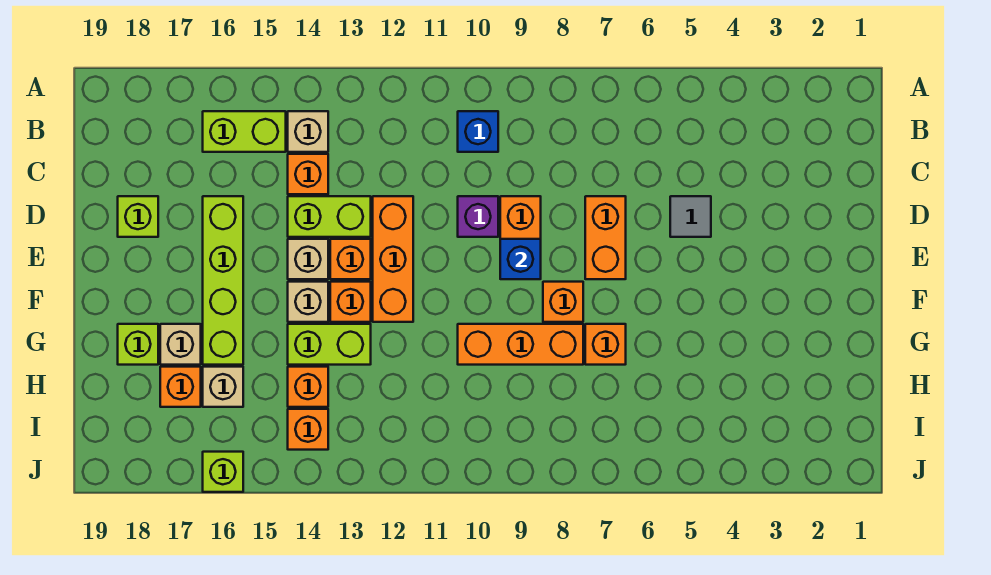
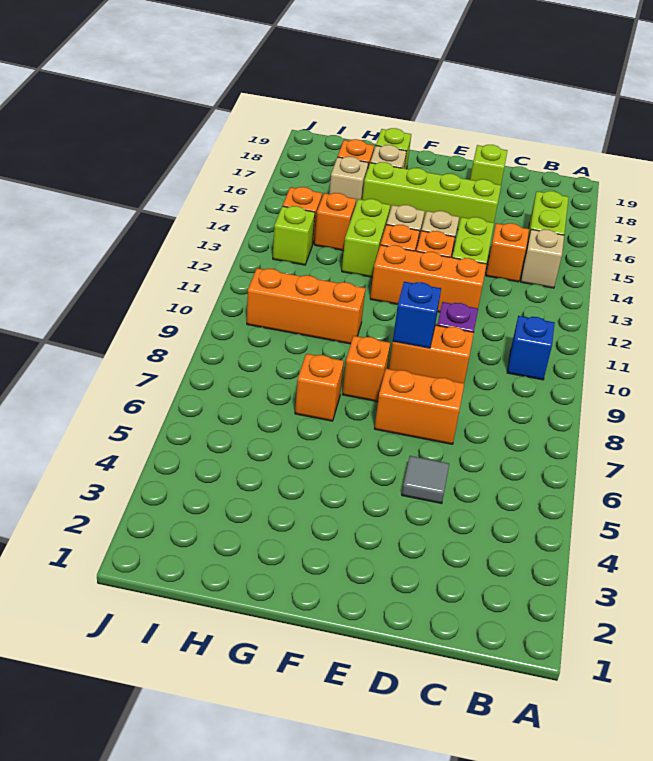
orange 1x3 brick [458,324,583,365] -> orange 1x3 brick turned to [247,268,365,344]
lime 1x1 brick [203,452,243,492] -> lime 1x1 brick moved to [273,206,315,265]

